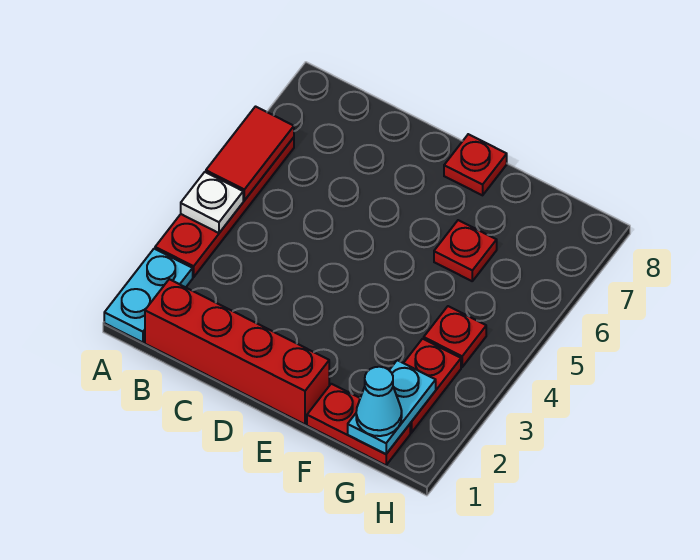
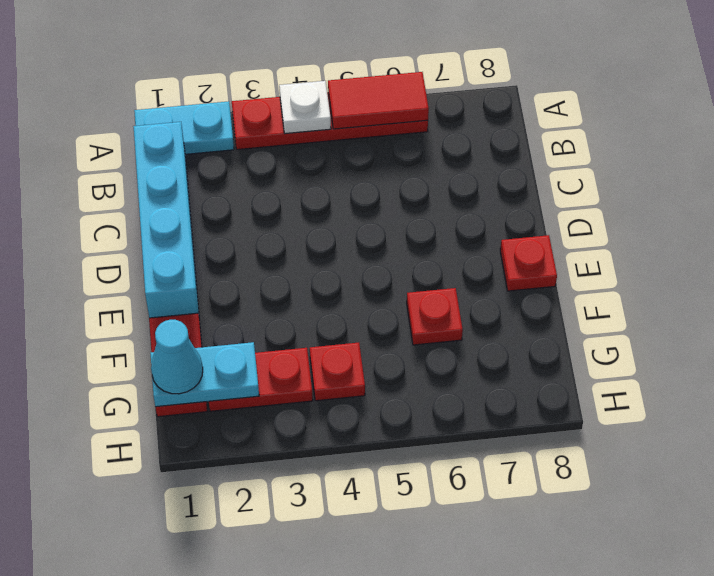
red 1x4 brick [145,279,329,424] -> cyan 1x4 brick [133,122,199,318]

